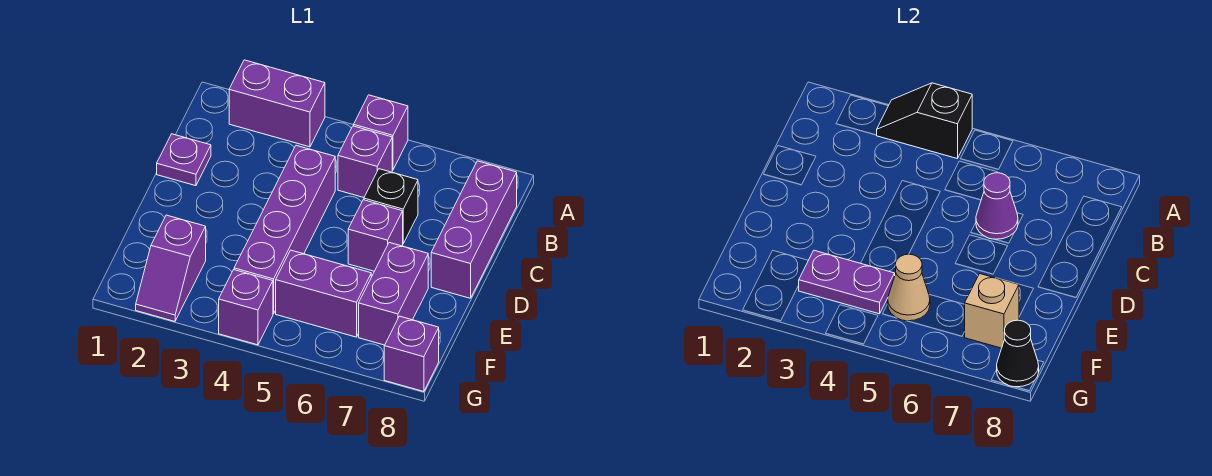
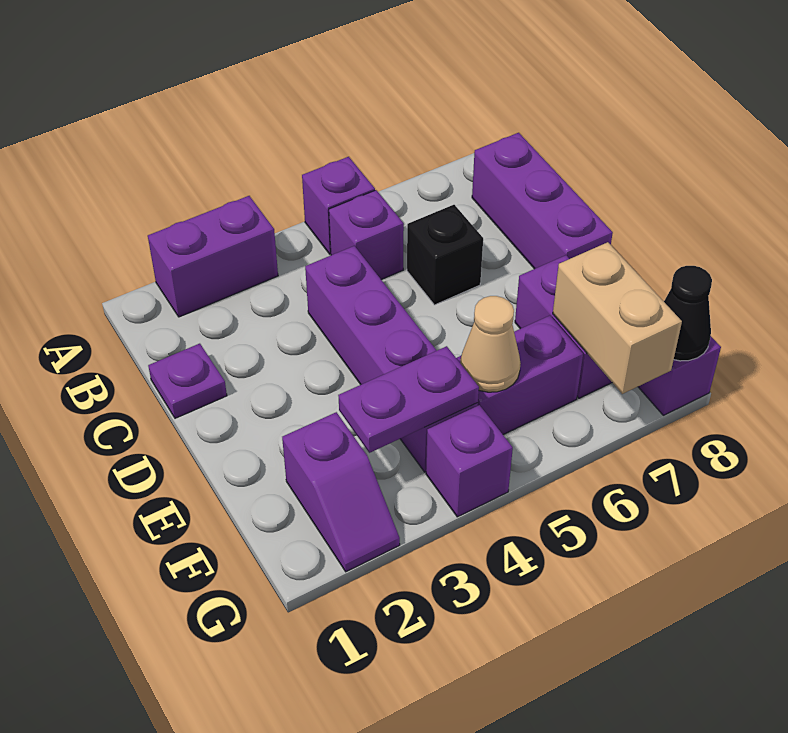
black 1x2 slope [877,83,972,158] -> none
purple 1x1 cone [976,173,1018,239] -> none
purple 1x1 brick [348,200,403,271] -> none
tan 1x1 brick [965,274,1019,348] -> tan 1x2 brick [553,242,682,394]

